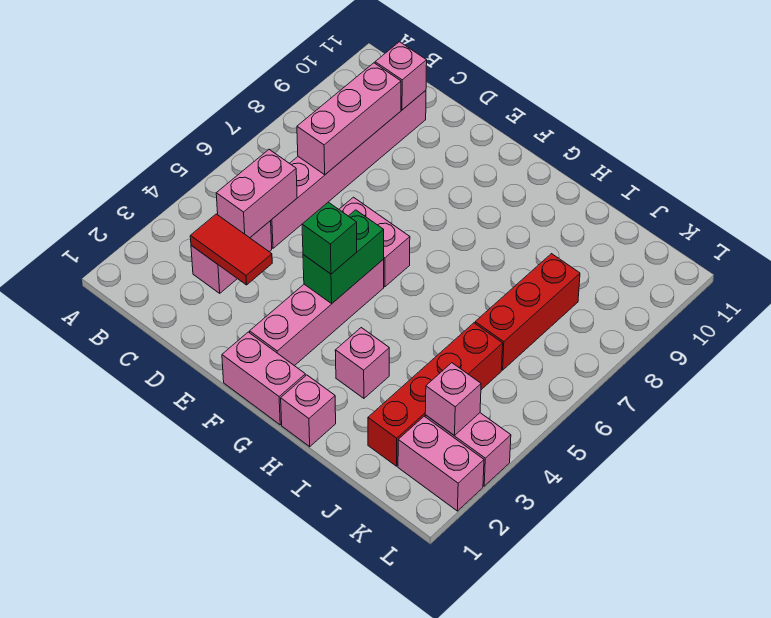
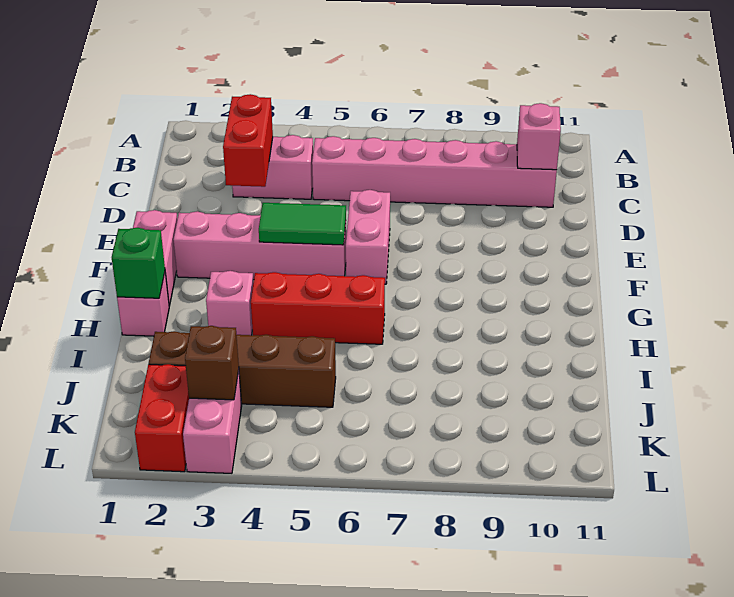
red 1x2 tile [190,214,272,285] -> red 1x2 brick [223,94,273,187]
pink 1x2 brick [216,149,297,238] -> none
pink 1x3 brick [297,63,401,175] -> none
green 1x2 brick [303,210,384,303] -> green 1x2 tile [259,203,346,245]
green 1x1 brick [302,202,357,274] -> green 1x1 brick moved to [112,228,165,298]
red 1x4 brick [368,323,503,466] -> brown 1x4 brick [149,331,336,407]
red 1x3 brick [475,254,580,370] -> red 1x3 brick moved to [251,272,385,344]
pink 1x2 brick [398,416,484,511] -> red 1x2 brick [135,364,189,472]
pink 1x1 brick [425,363,481,435] -> brown 1x1 brick [185,326,239,400]

